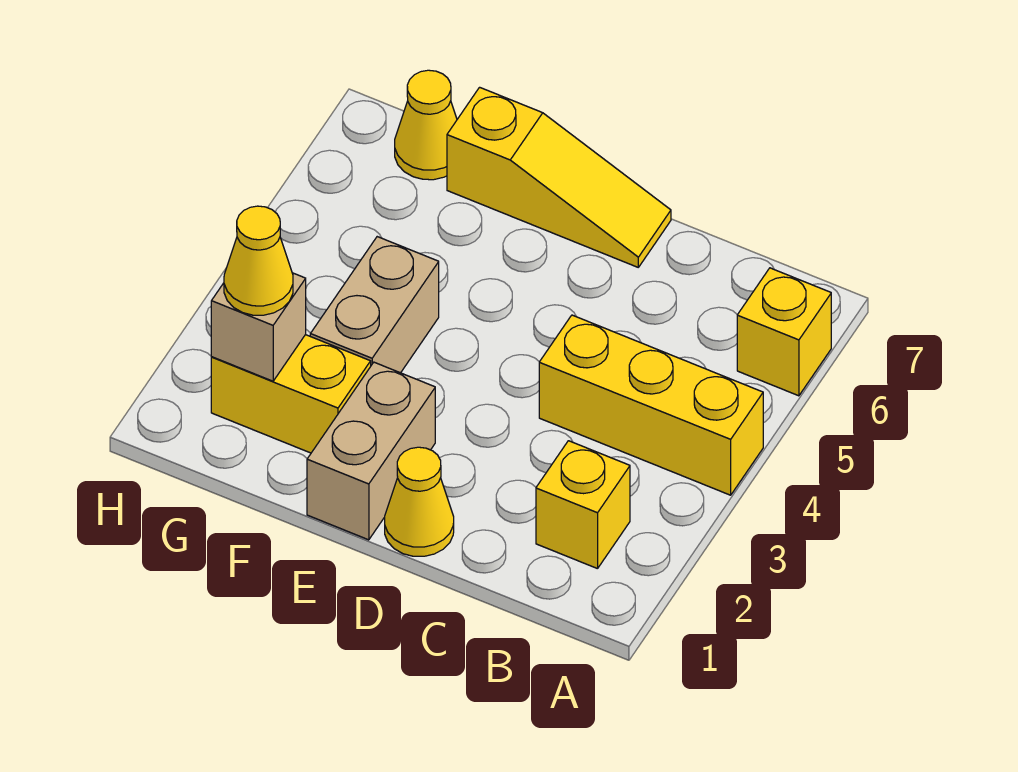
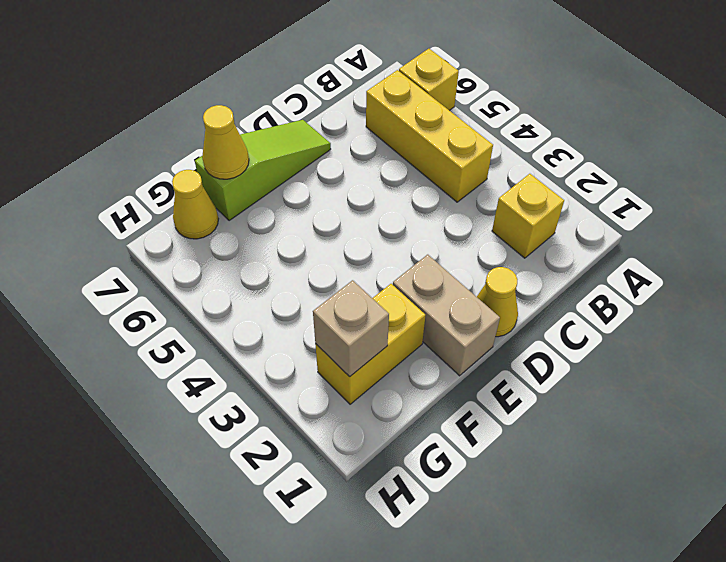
yellow 1x3 brick [539,315,763,495] -> yellow 1x3 brick turned to [366,70,493,202]
yellow 1x3 slope [447,87,671,267] -> lime 1x3 slope [195,120,331,221]
tan 1x2 brick [310,237,439,373] -> none
yellow 1x1 cone [224,206,293,315] -> yellow 1x1 cone moved to [202,105,249,179]

